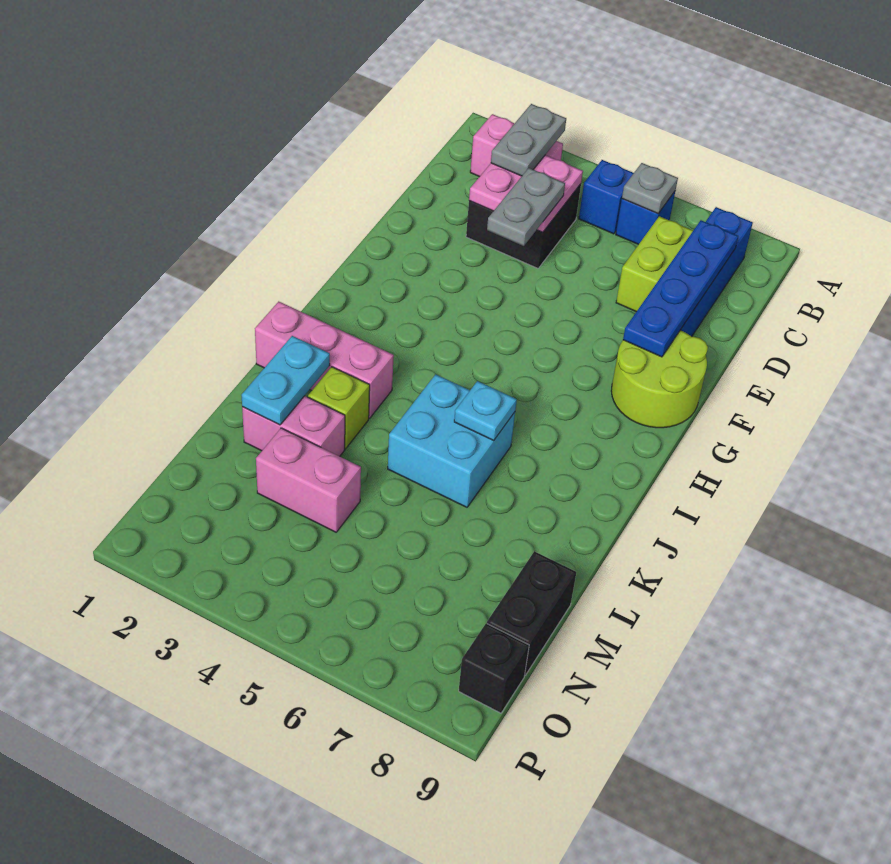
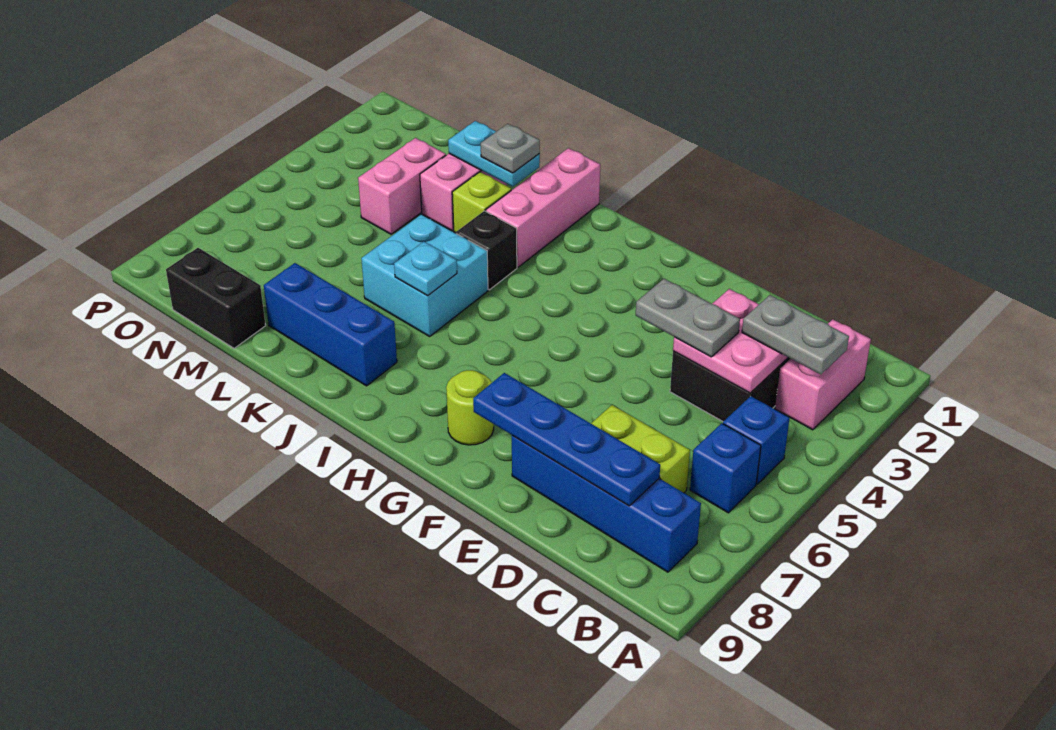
grey 1x1 plate [622,163,678,214] -> grey 1x1 plate moved to [481,124,540,173]
lime 2x2 round brick [611,330,708,428] -> lime 1x1 round brick [446,370,494,445]
none -> blue 1x3 brick [264,263,397,386]
black 1x1 brick [459,623,529,713] -> black 1x1 brick moved to [456,211,517,290]

